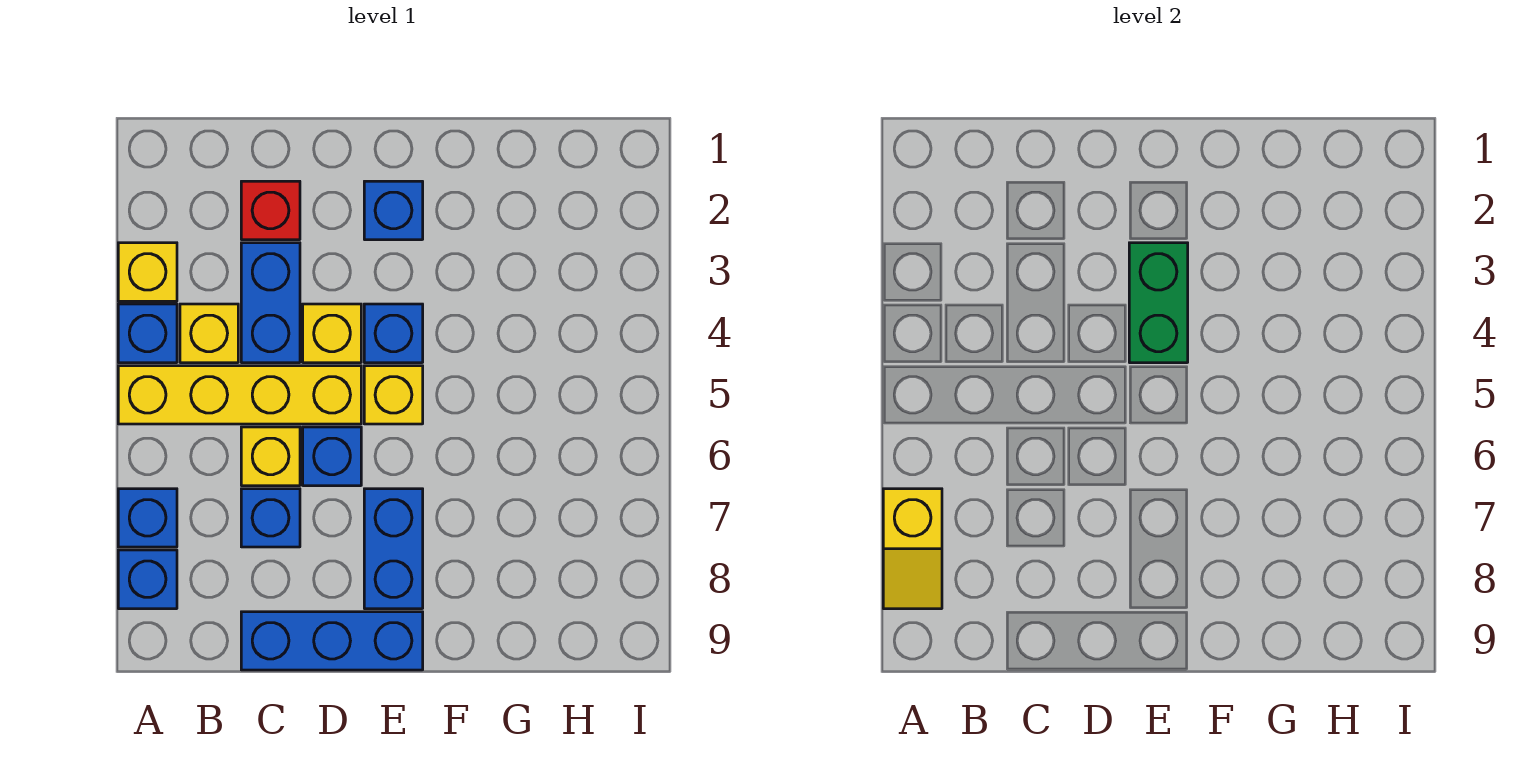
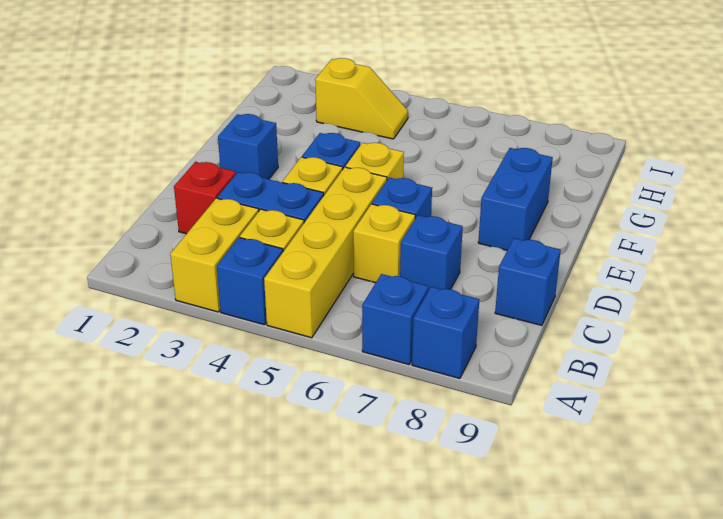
yellow 1x1 brick [118,243,177,301] -> yellow 1x2 brick [170,198,259,312]
yellow 1x2 slope [883,489,942,609] -> yellow 1x2 slope moved to [315,58,408,139]
blue 1x3 brick [241,612,423,670] -> blue 1x1 brick [495,238,561,325]
green 1x2 brick [1129,243,1188,363] -> none
blue 1x2 brick [364,489,423,609] -> blue 1x2 brick turned to [478,148,553,250]

